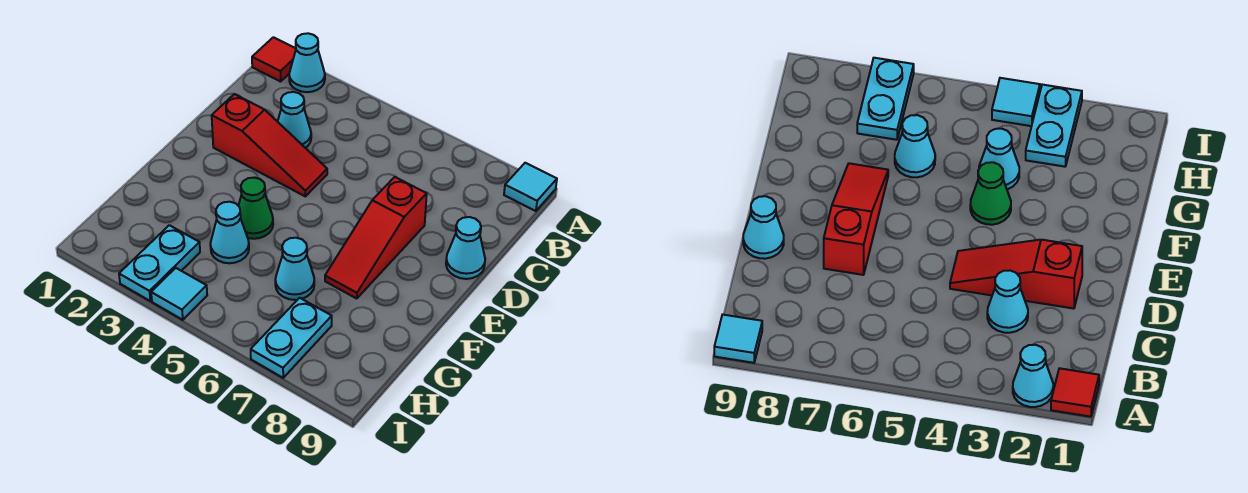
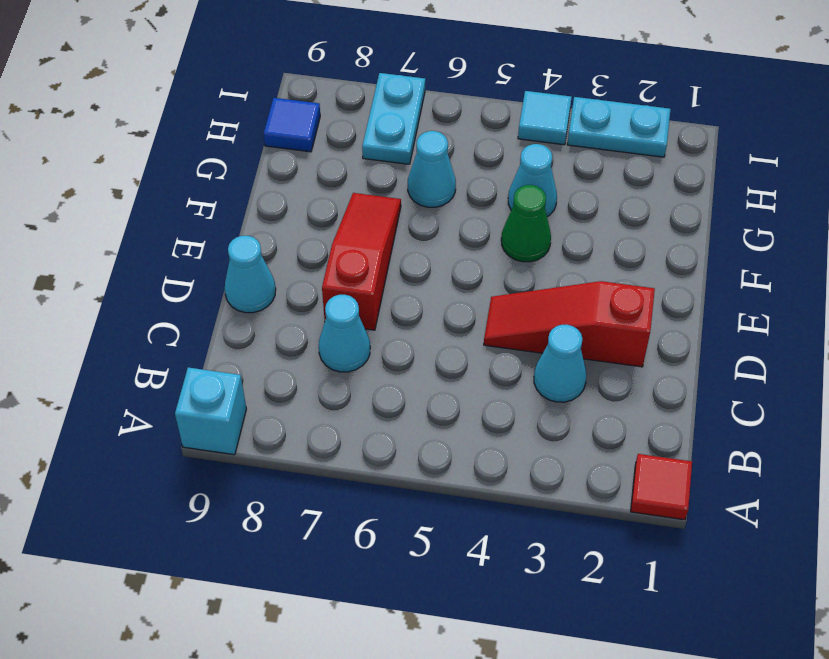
cyan 1x1 cone [289,33,325,92] -> cyan 1x1 cone moved to [319,295,370,372]
cyan 1x1 tile [504,163,557,211] -> cyan 1x1 brick [175,368,246,455]
cyan 1x2 plate [119,225,200,301] -> cyan 1x2 plate turned to [567,97,670,157]
none -> blue 1x1 tile [264,98,320,152]

